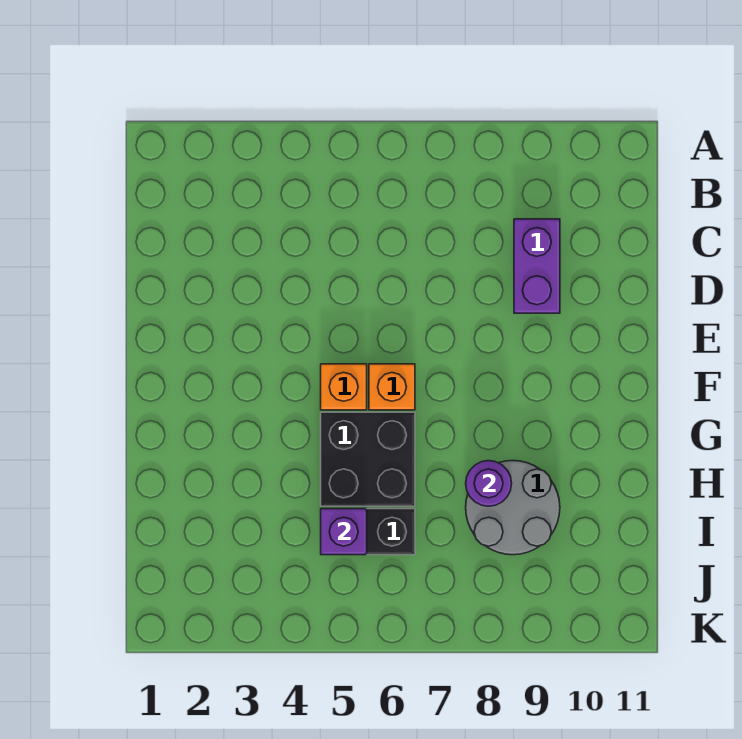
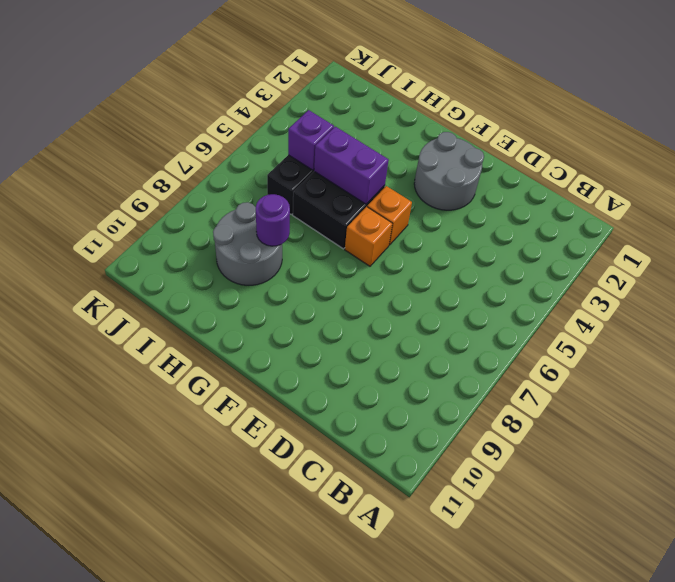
purple 1x2 brick [514,219,560,313] -> purple 1x2 brick moved to [314,127,389,204]
none -> grey 2x2 round brick [414,132,484,210]

